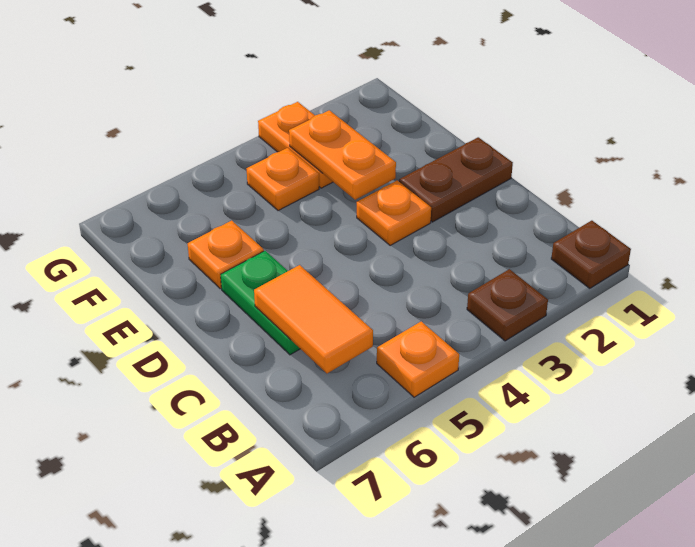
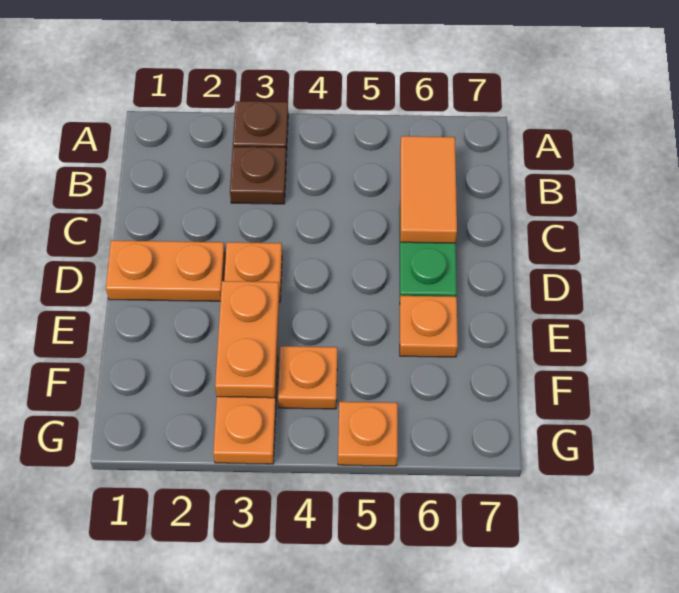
brown 1x1 plate [551,221,631,288] -> brown 1x1 plate moved to [230,147,286,204]
orange 1x1 plate [377,322,459,397] -> orange 1x1 plate moved to [338,402,398,466]
brown 1x2 plate [399,137,513,222] -> orange 1x2 plate [106,240,225,301]

